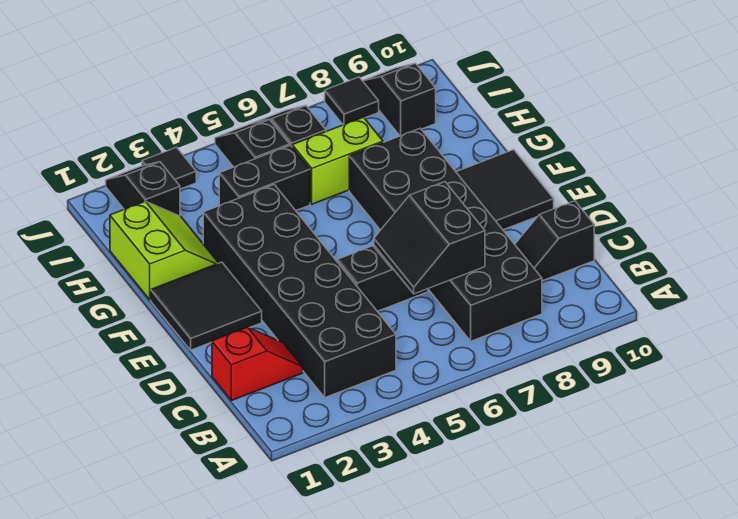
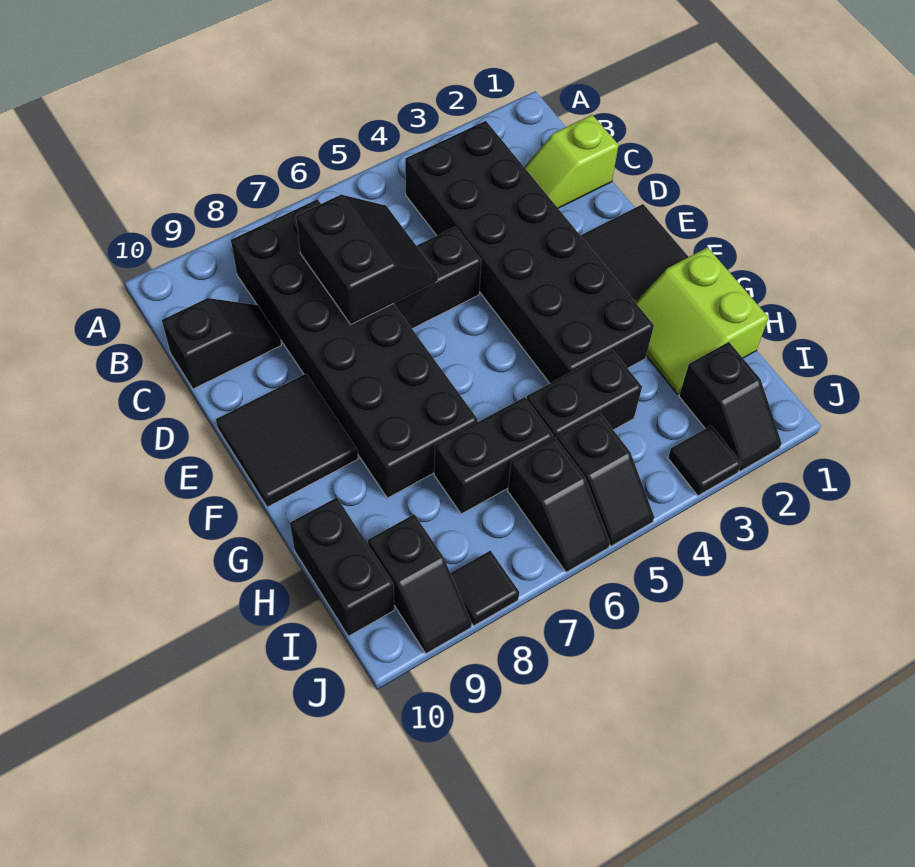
red 1x2 slope [212,327,303,401] -> lime 1x2 slope [524,115,619,208]
lime 1x2 brick [292,117,383,204] -> black 1x2 brick [434,397,553,514]
none -> black 1x2 brick [290,498,394,636]

